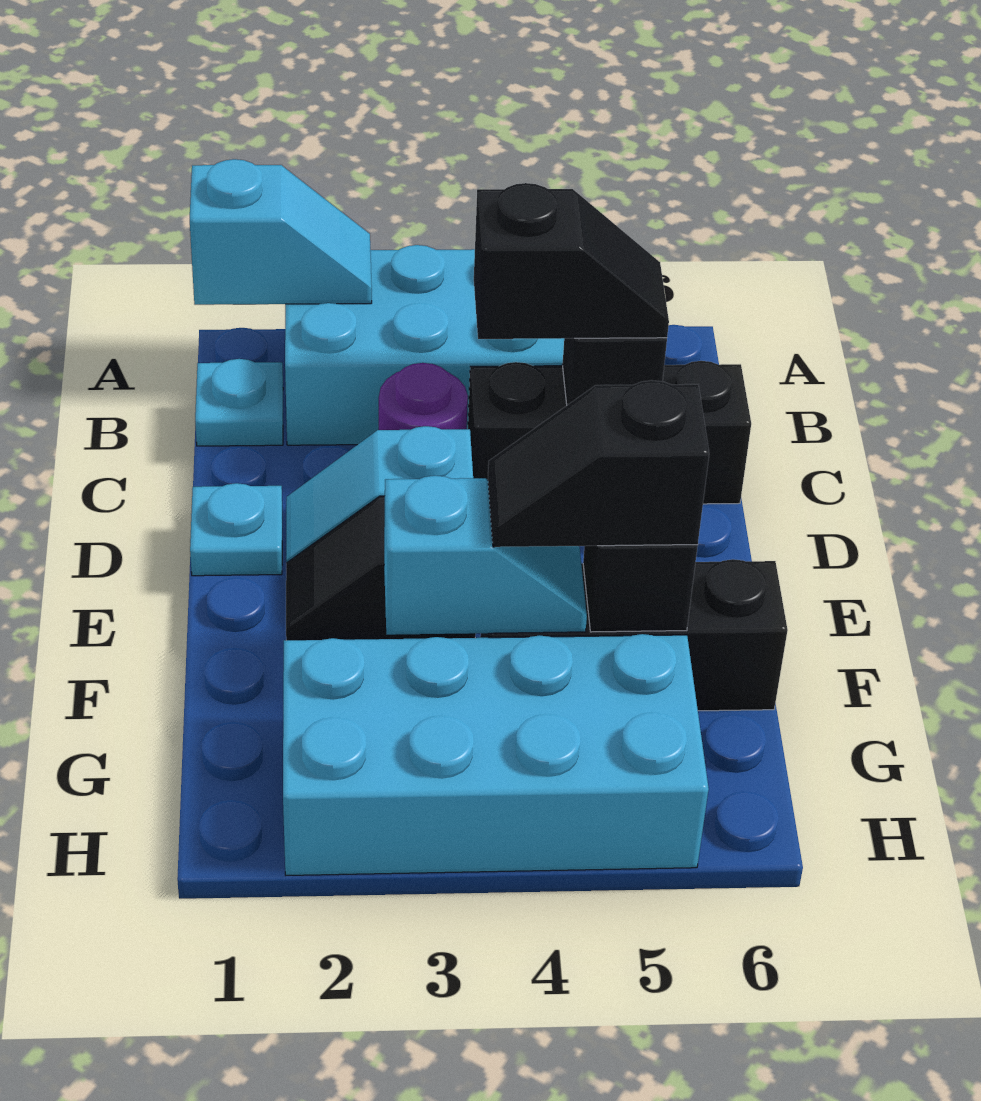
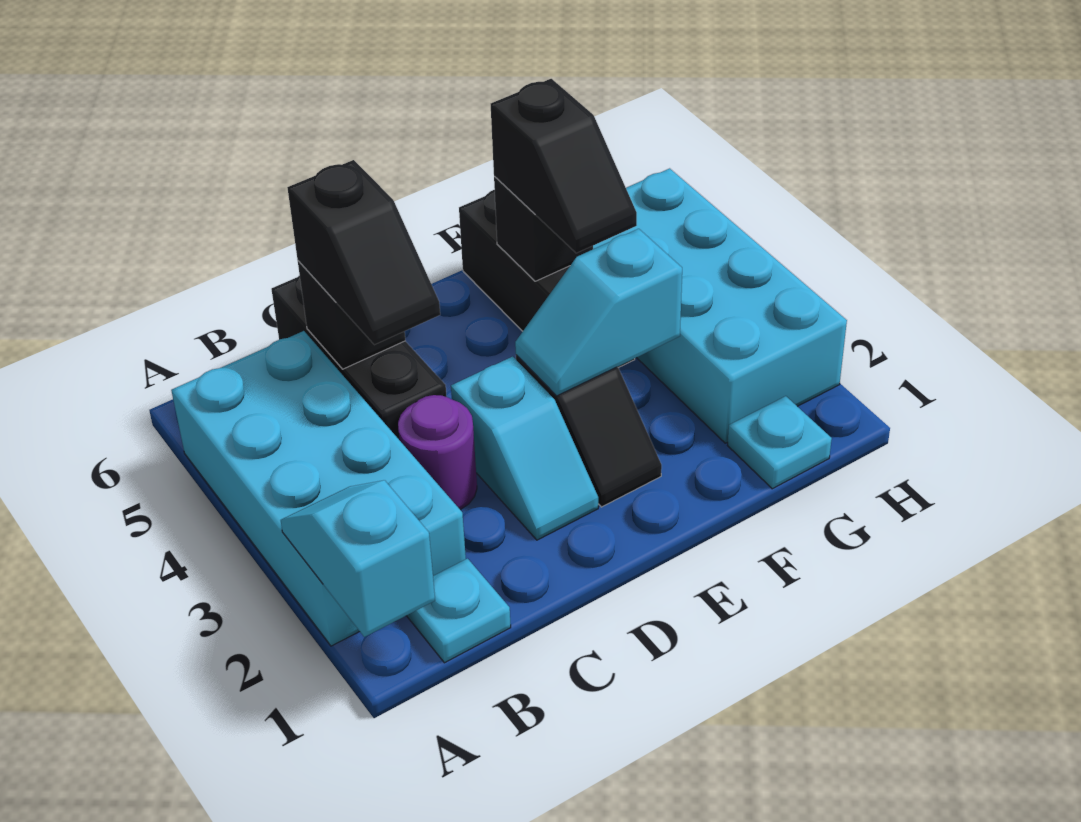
black 1x2 slope [474,183,669,339] -> black 1x2 slope turned to [287,160,440,345]
cyan 1x1 plate [190,483,282,576] -> cyan 1x1 plate moved to [728,396,832,489]
cyan 1x2 slope [384,476,587,635] -> cyan 1x2 slope turned to [515,229,682,396]

